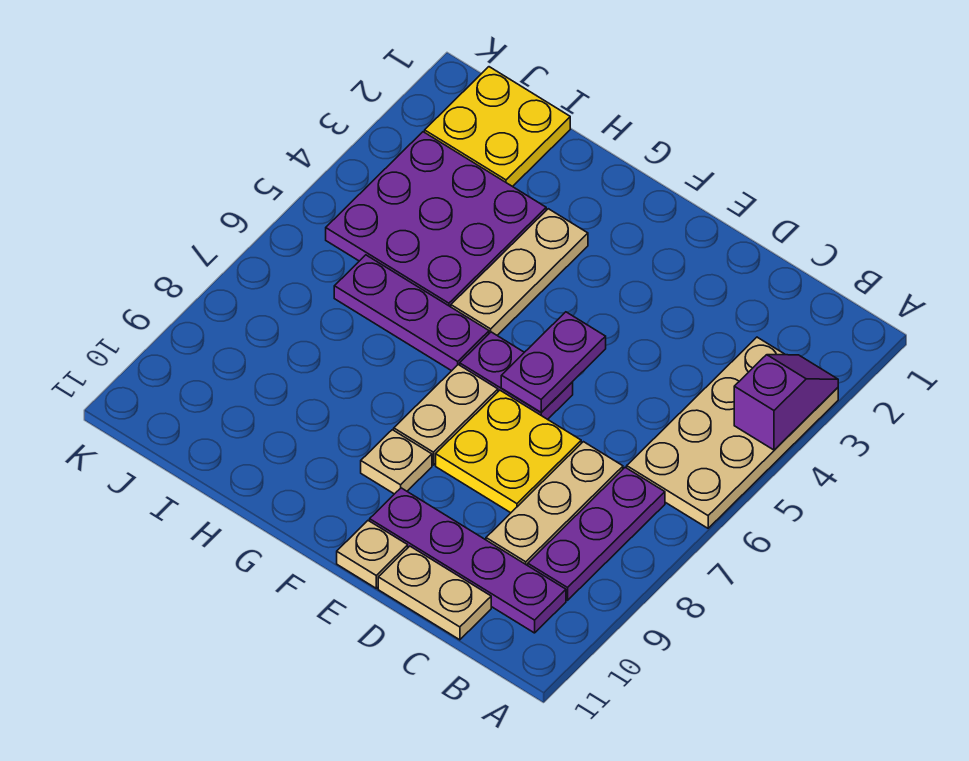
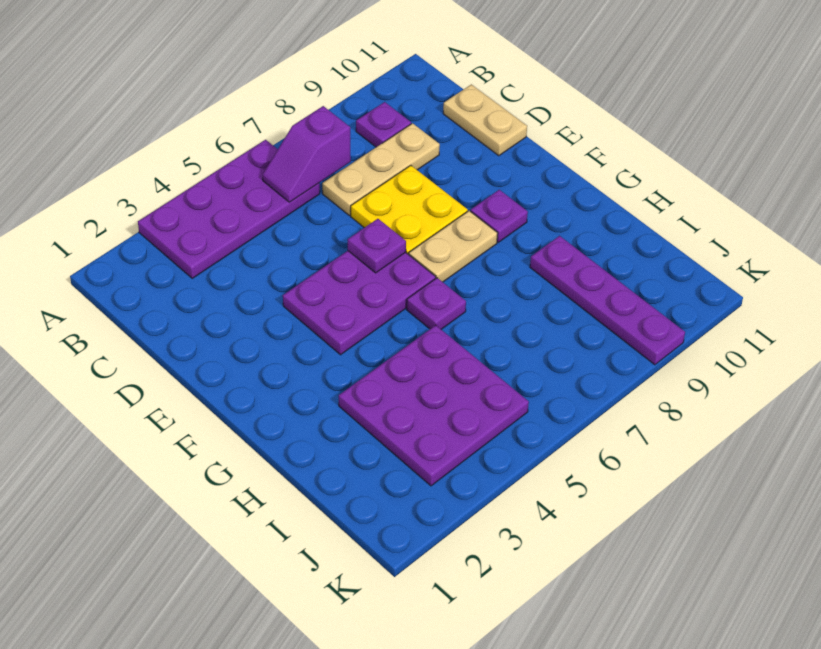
tan 2x4 plate [627,337,838,528] -> purple 2x4 plate [138,140,320,278]
purple 1x2 slope [734,355,838,450] -> purple 1x2 slope moved to [263,106,351,202]
purple 1x3 plate [528,467,665,600] -> purple 1x1 plate [356,102,411,147]
purple 1x4 plate [370,488,566,633] -> purple 1x4 plate moved to [530,236,685,365]
purple 1x2 plate [501,312,606,412] -> purple 1x1 plate [348,219,406,273]
purple 1x2 plate [460,332,573,419] -> purple 2x3 plate [283,251,436,355]
tan 1x1 plate [337,521,408,588] -> none
tan 1x1 plate [361,430,432,494] -> purple 1x1 plate [470,190,528,242]
tan 1x3 plate [451,209,588,335] -> none
purple 1x3 plate [334,255,489,371] -> purple 1x1 plate [407,278,466,329]
yellow 2x2 plate [425,67,570,187] -> none

